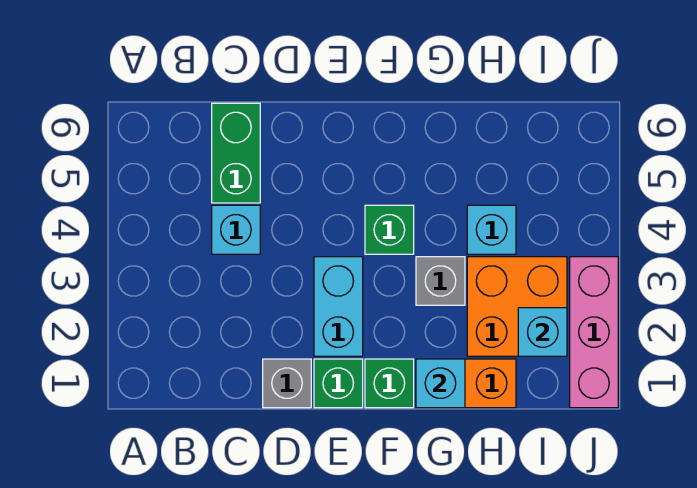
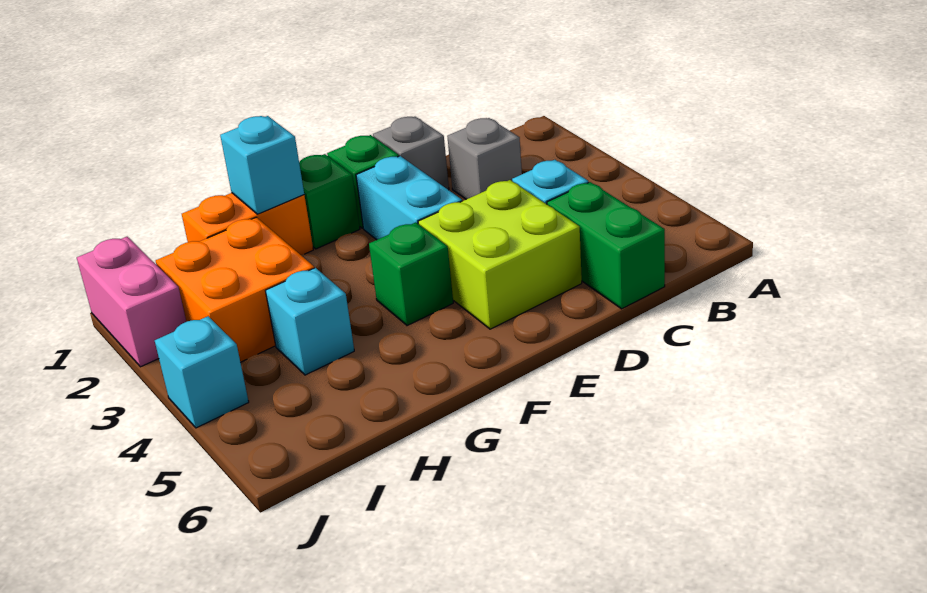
none -> lime 2x2 brick [418,180,582,329]
grey 1x1 brick [416,257,465,305] -> grey 1x1 brick moved to [447,118,522,199]
cyan 1x1 brick [518,308,567,356] -> cyan 1x1 brick moved to [155,316,249,428]
pink 1x3 brick [570,257,618,408] -> pink 1x2 brick [77,237,186,367]

